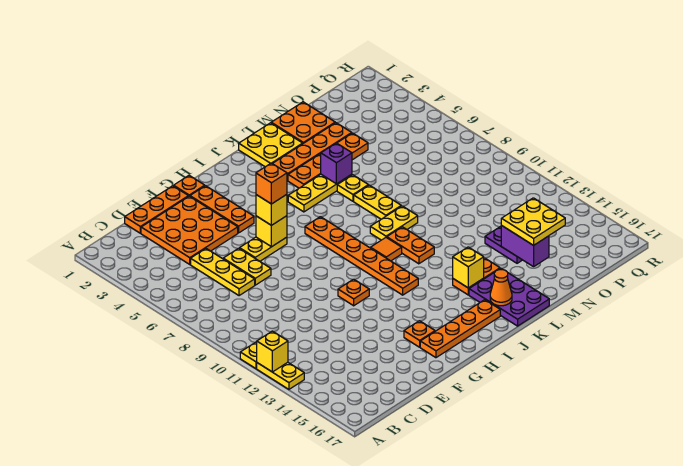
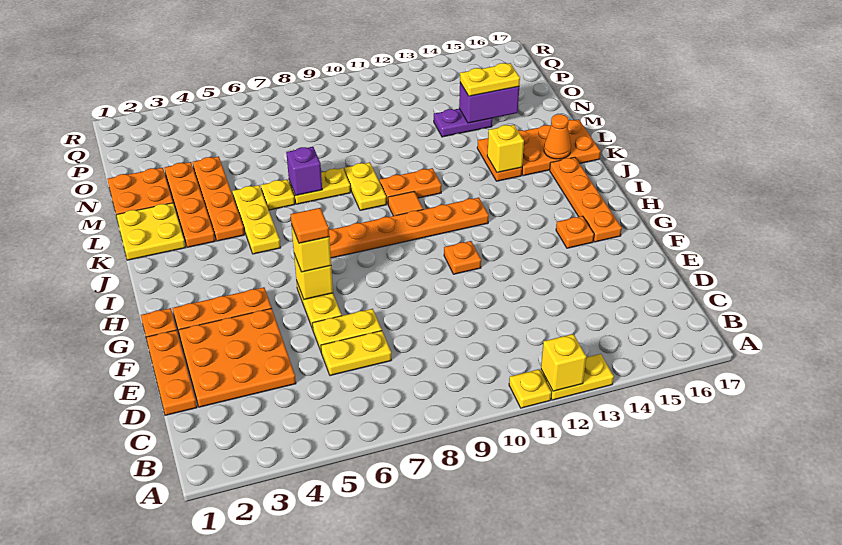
yellow 1x3 plate [191,249,255,296] -> yellow 1x2 plate [321,331,391,376]
orange 1x1 brick [256,163,287,204] -> orange 1x1 tile [290,208,329,243]
purple 2x3 plate [469,268,549,326] -> orange 2x3 plate [518,119,601,176]
purple 1x1 brick [321,143,352,184] -> purple 1x1 brick moved to [286,147,322,196]
yellow 2x2 plate [501,198,565,245] -> yellow 1x2 plate [460,63,520,96]

